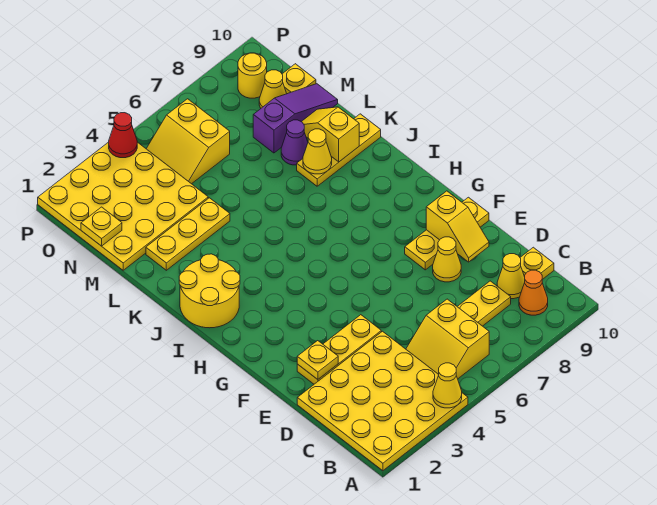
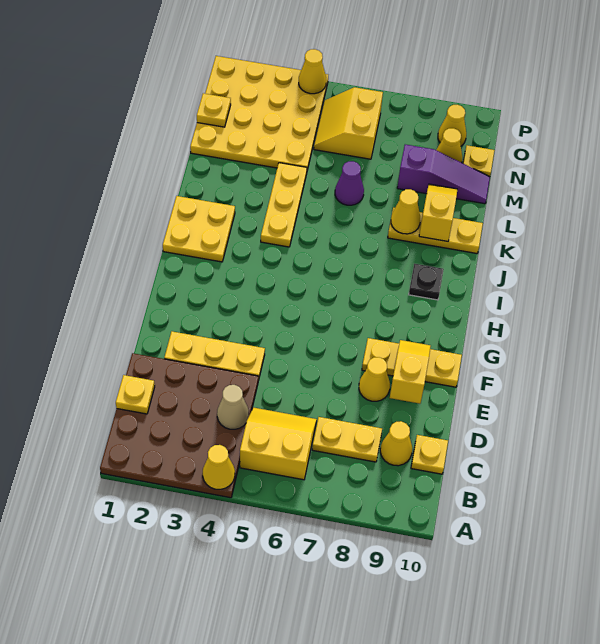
yellow 4x4 plate [297,331,468,471] -> brown 4x4 plate [100,353,258,498]
yellow 2x2 slope [406,299,489,379] -> yellow 2x2 slope turned to [240,408,317,480]
orange 1x1 cone [519,270,548,315] -> none
none -> tan 1x1 cone [217,385,249,429]
yellow 1x1 plate [297,341,338,379] -> yellow 1x1 plate moved to [116,375,155,414]
yellow 1x2 slope [426,191,489,262] -> yellow 1x2 slope turned to [390,340,431,404]
yellow 2x2 round brick [179,254,240,328] -> yellow 2x2 plate [163,196,235,262]
none -> black 1x1 plate [409,264,444,300]
yellow 1x3 plate [146,198,230,270] -> yellow 1x3 plate turned to [261,163,307,247]
purple 1x1 cone [281,120,308,165] -> purple 1x1 cone moved to [335,161,364,205]
yellow 1x1 round brick [238,53,267,98] -> yellow 1x1 cone [438,105,466,146]
red 1x1 cone [109,113,137,158] -> yellow 1x1 cone [299,49,326,94]

